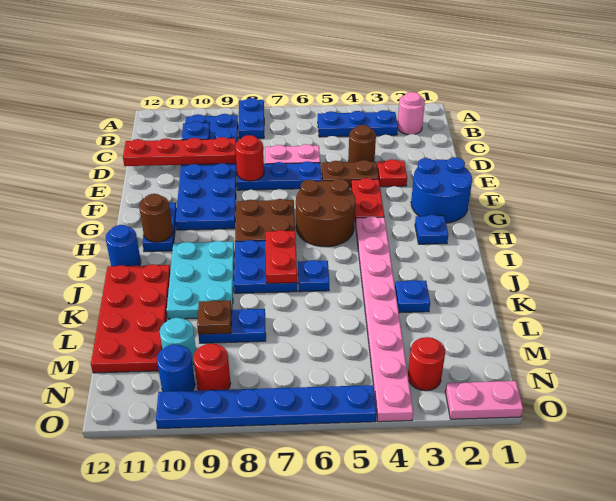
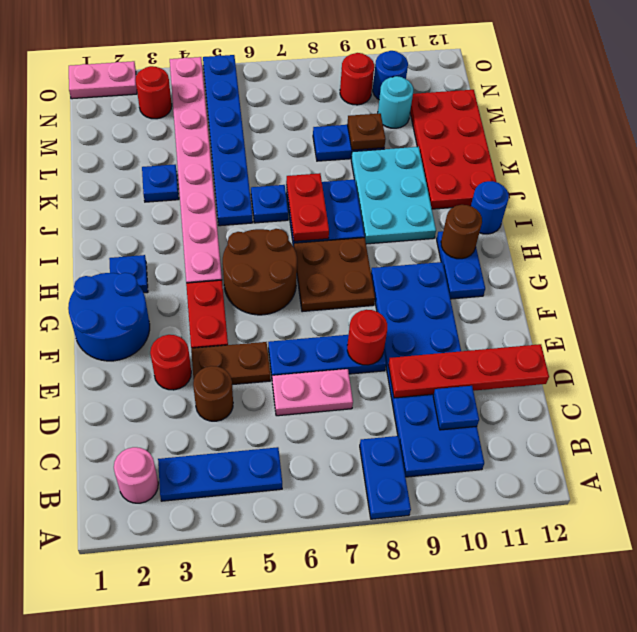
red 1x1 plate [377,159,407,187] -> red 1x1 round brick [150,335,191,390]
blue 1x6 plate [156,385,377,429] -> blue 1x6 plate turned to [203,55,253,226]

